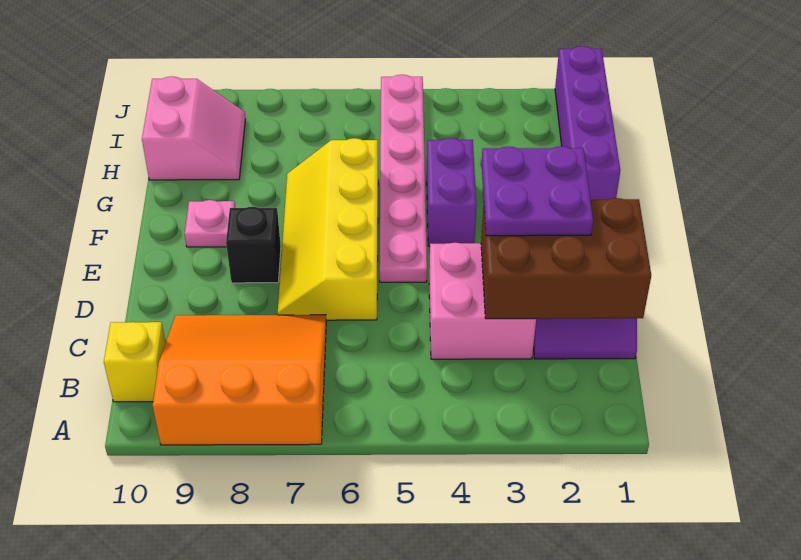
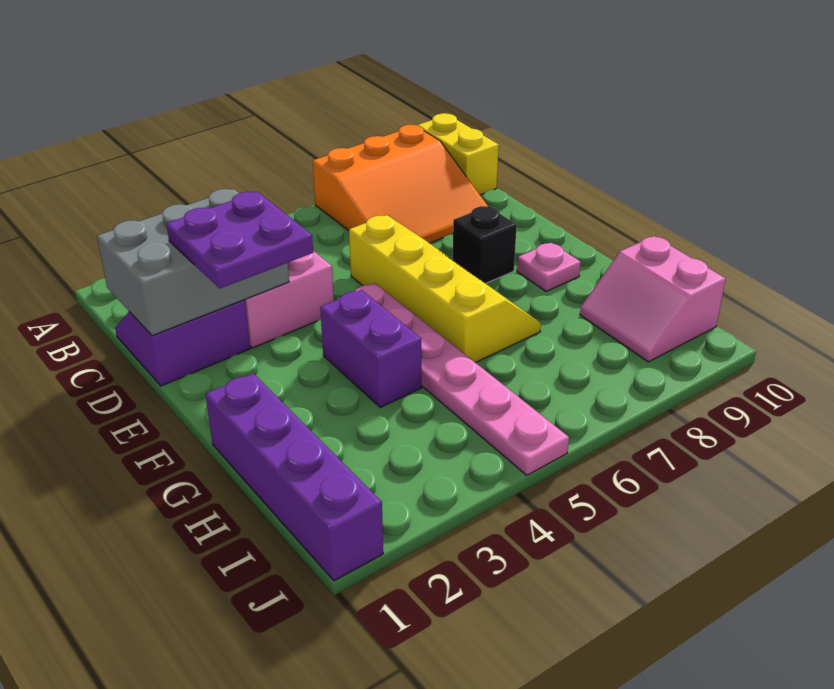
yellow 1x1 brick [104,322,165,402] -> yellow 1x2 brick [418,113,499,195]
brown 2x3 brick [481,198,651,319] -> grey 2x3 brick [97,189,289,336]

